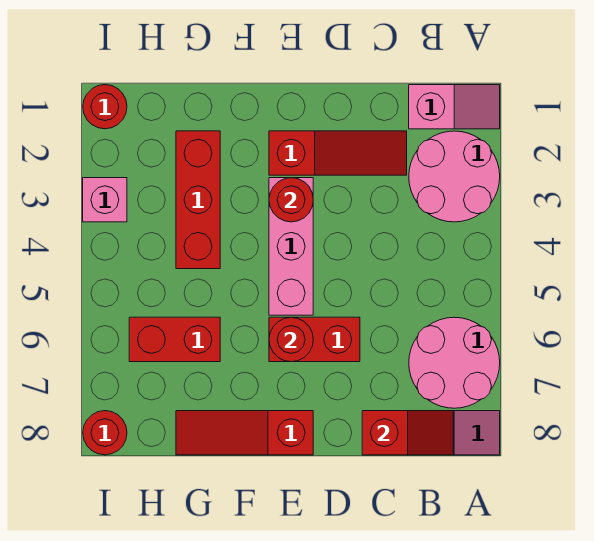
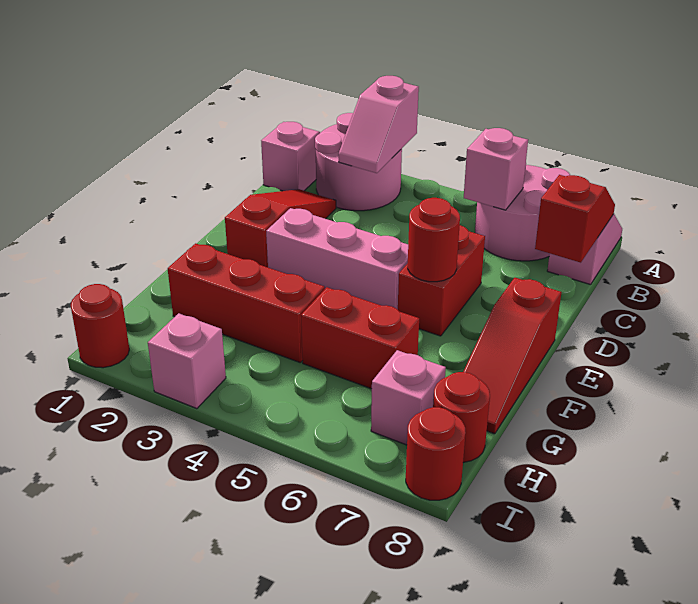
none -> pink 1x2 slope [338,76,419,173]
none -> pink 1x1 brick [464,128,528,210]
red 1x1 round brick [269,178,313,222] -> red 1x1 round brick moved to [433,372,490,463]
red 1x2 brick [129,317,220,362] -> red 1x2 brick turned to [301,287,419,389]
none -> pink 1x1 brick [371,350,446,445]

